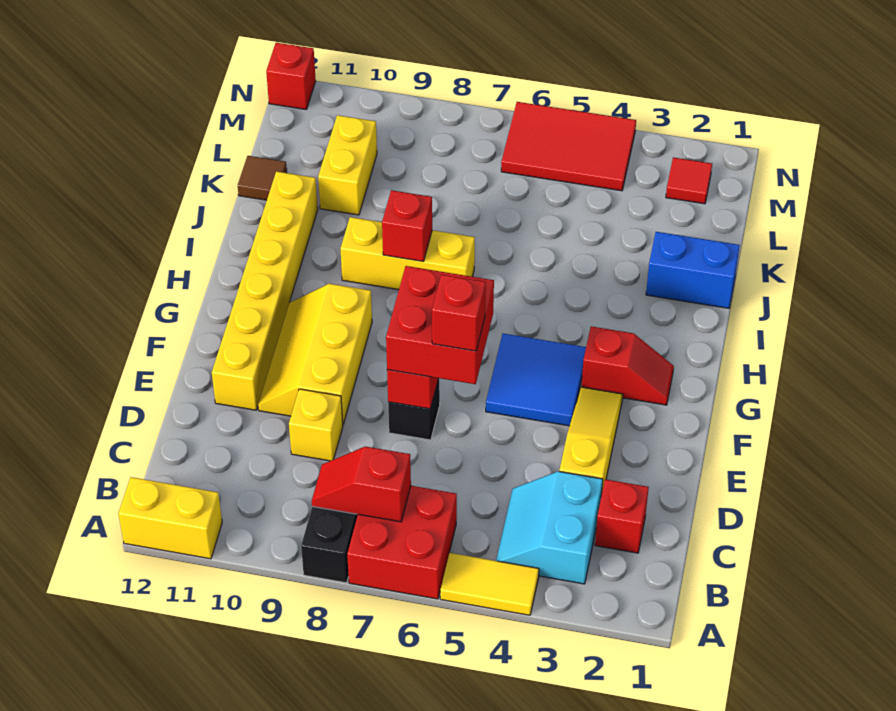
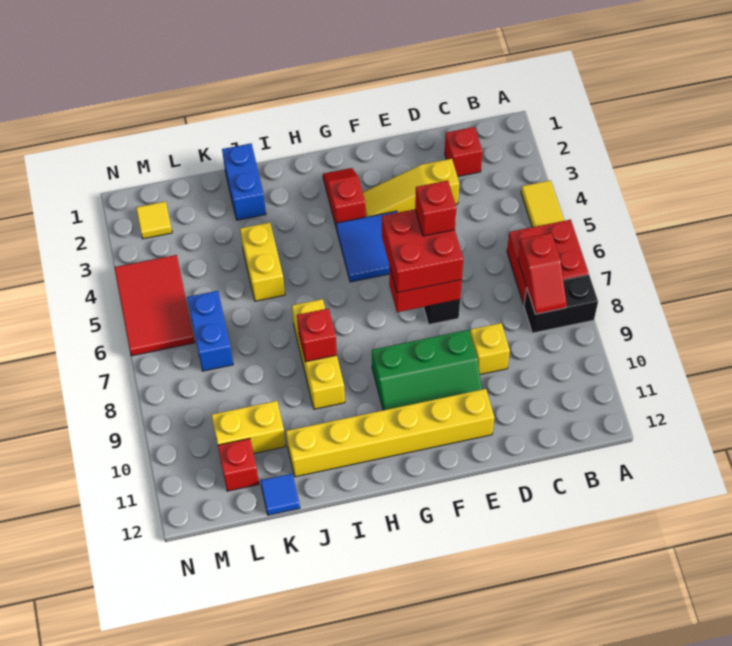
yellow 1x2 brick [118,477,222,559] -> yellow 1x2 brick moved to [240,223,285,301]
cyan 2x2 slope [496,471,603,584] -> none
yellow 2x3 slope [258,284,372,424] -> green 2x3 slope [372,330,482,410]
brown 1x1 tile [238,156,287,200] -> blue 1x1 tile [261,474,300,515]
none -> blue 1x2 brick [187,291,233,371]
red 1x1 tile [666,157,712,204] -> yellow 1x1 tile [136,201,172,239]
red 1x1 brick [266,43,316,109] -> red 1x1 brick moved to [218,439,259,491]

